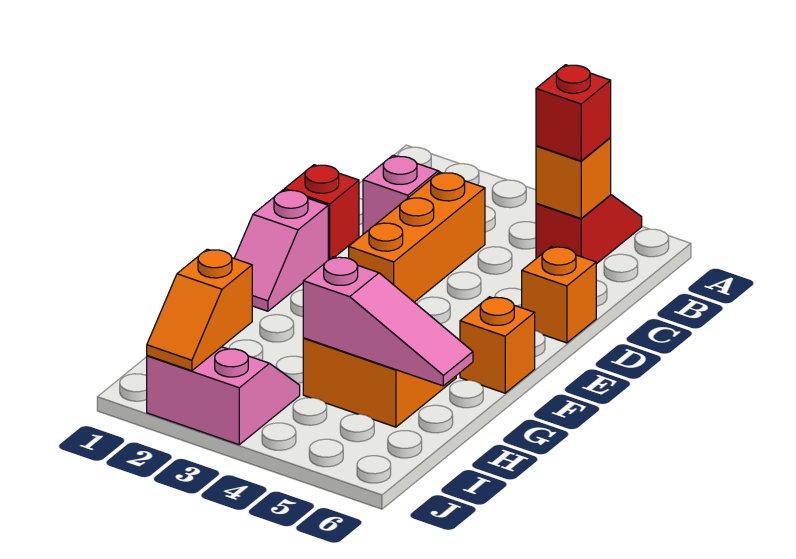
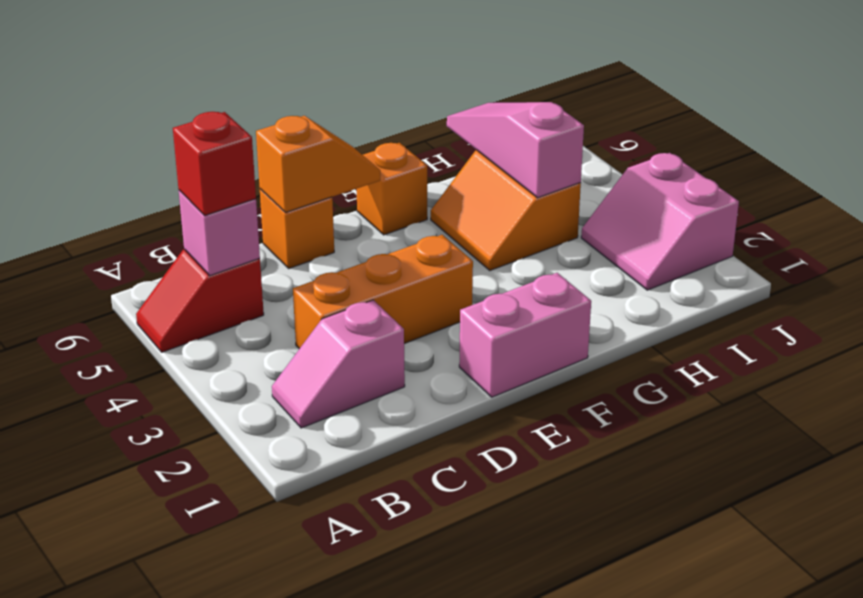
orange 1x1 brick [536,138,611,218] -> pink 1x1 brick [179,190,260,276]
red 1x1 brick [285,165,359,260] -> none
pink 1x2 slope [234,190,328,311] -> pink 1x2 brick [459,273,591,397]
orange 1x2 slope [147,249,252,371] -> orange 1x2 slope moved to [256,116,380,213]

